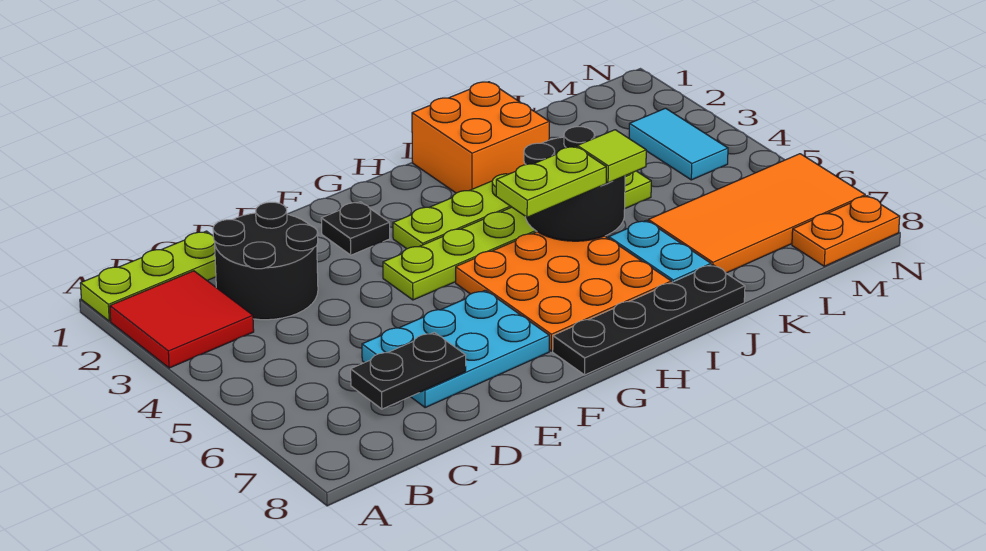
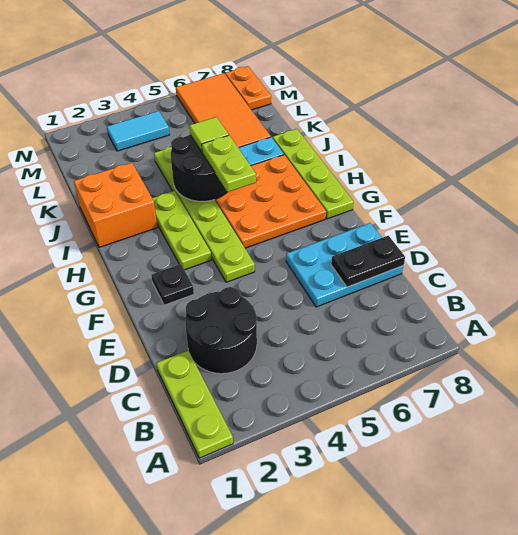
red 2x2 tile [110,271,254,368] -> none
black 1x2 plate [351,332,466,409] -> black 1x2 plate turned to [331,236,405,287]
cyan 2x3 plate [362,290,549,407] -> cyan 2x3 plate turned to [286,223,403,307]
black 1x4 plate [553,265,745,375] -> lime 1x4 plate [273,129,353,219]

